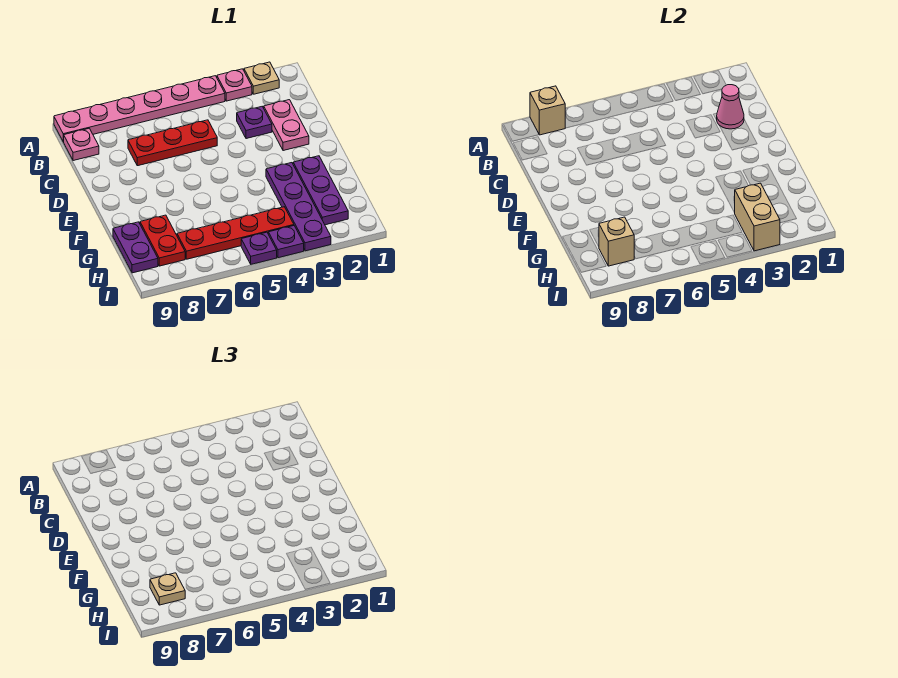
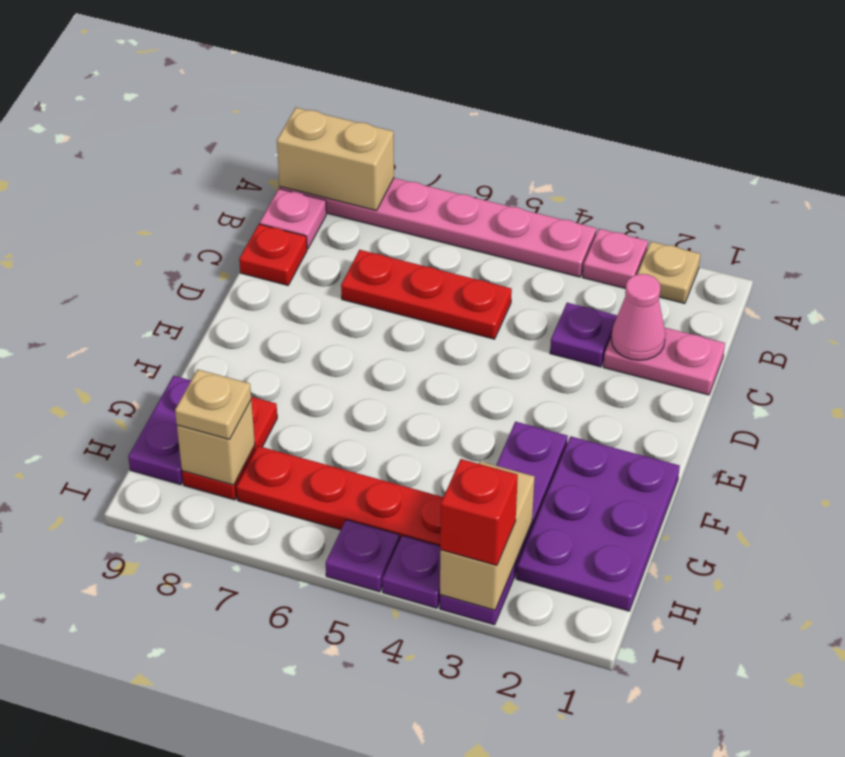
tan 1x1 brick [530,86,565,135] -> tan 1x2 brick [277,108,394,211]
pink 1x2 plate [264,100,309,151] -> pink 1x2 plate turned to [604,327,725,395]
none -> red 1x1 plate [239,224,307,285]
purple 1x3 plate [293,156,348,225] -> purple 2x3 plate [517,436,680,611]
none -> red 1x1 brick [440,459,518,565]

